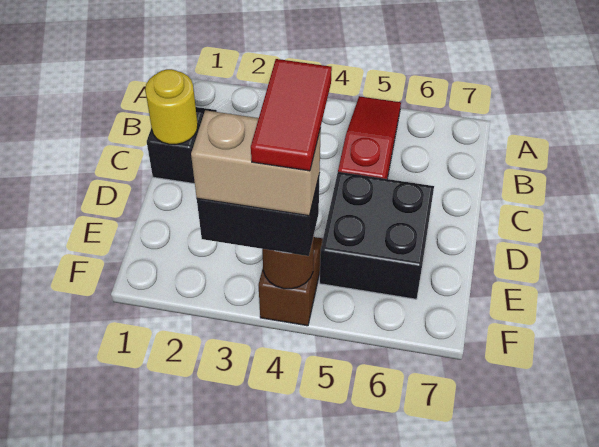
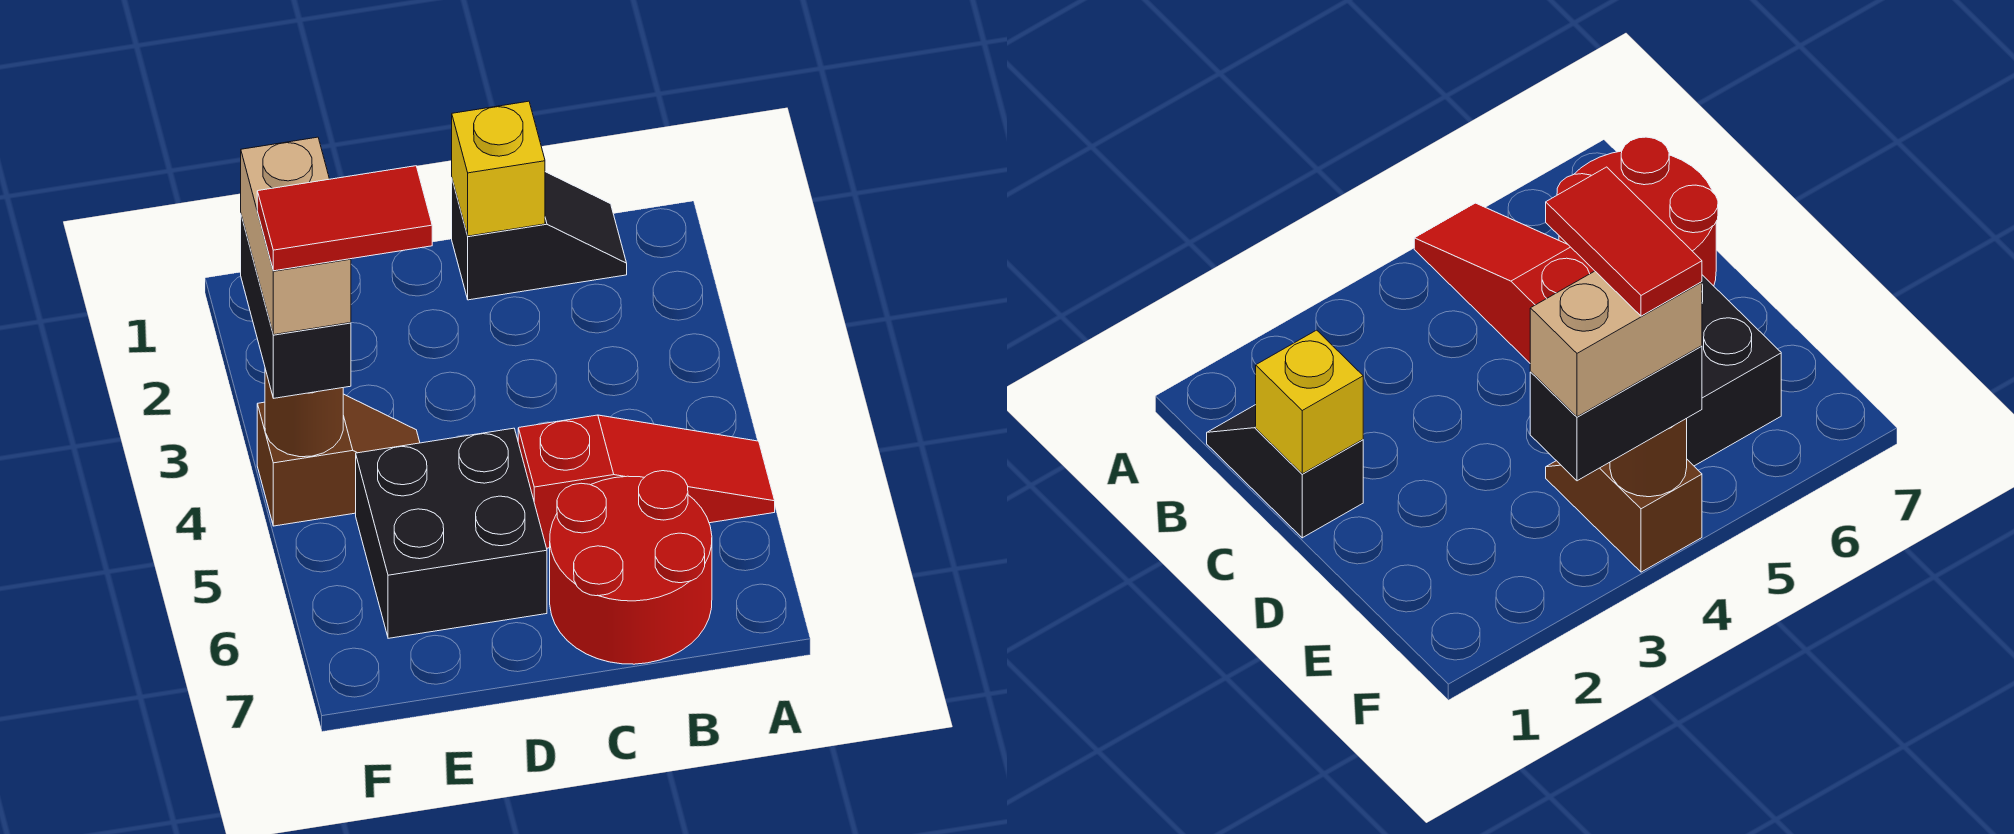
none -> red 2x2 round brick [550,471,712,664]
yellow 1x1 round brick [145,69,198,144] -> yellow 1x1 brick [452,101,545,236]

